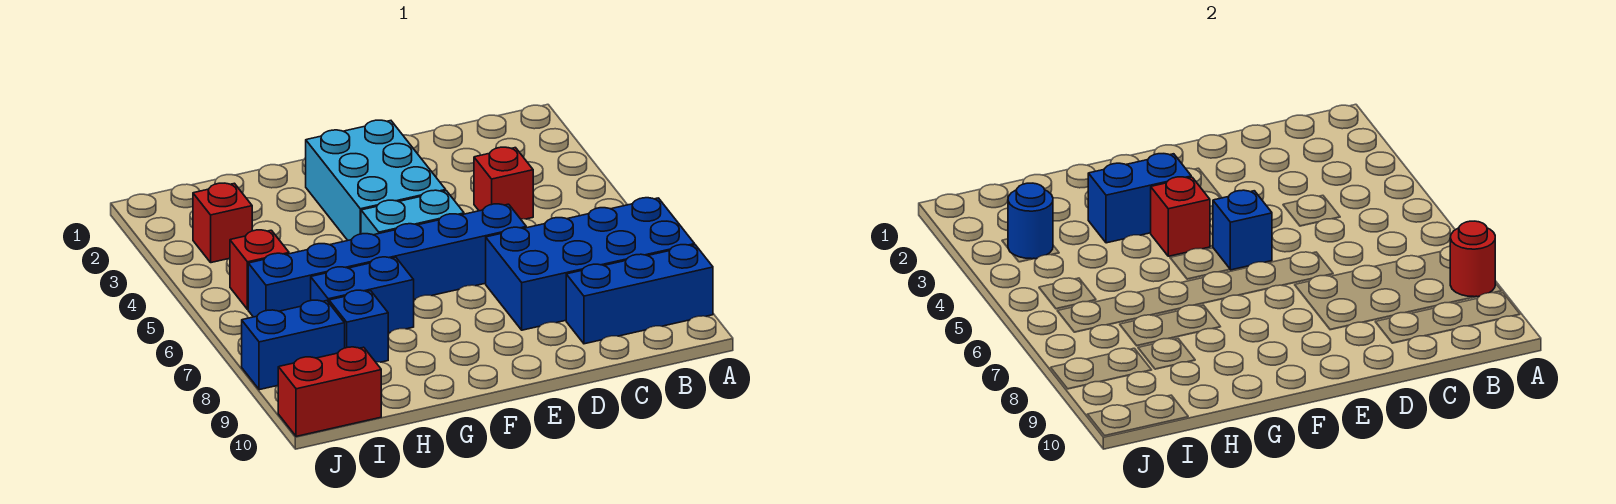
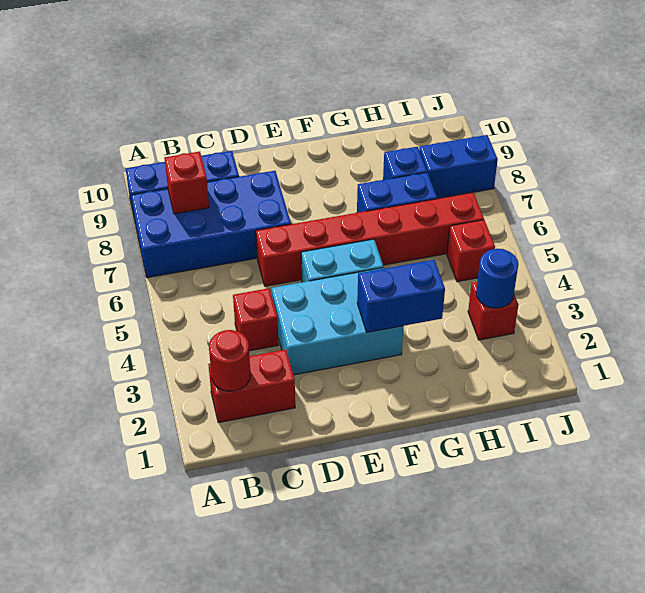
red 1x1 round brick [1450,221,1495,297] -> red 1x1 round brick moved to [209,330,251,391]
blue 1x6 brick [248,204,526,317] -> red 1x6 brick [256,193,484,286]
cyan 2x3 brick [306,120,446,240] -> cyan 2x3 brick turned to [272,268,404,375]
blue 1x1 brick [1213,190,1272,270] -> none
red 1x1 brick [1151,177,1210,256] -> red 1x1 brick moved to [164,152,209,214]
red 1x2 brick [278,347,381,436] -> red 1x2 brick moved to [208,350,295,423]

